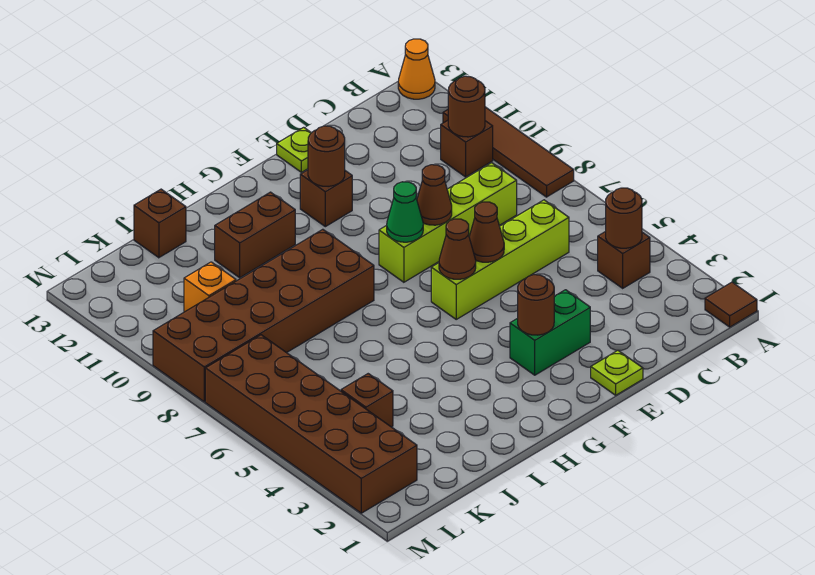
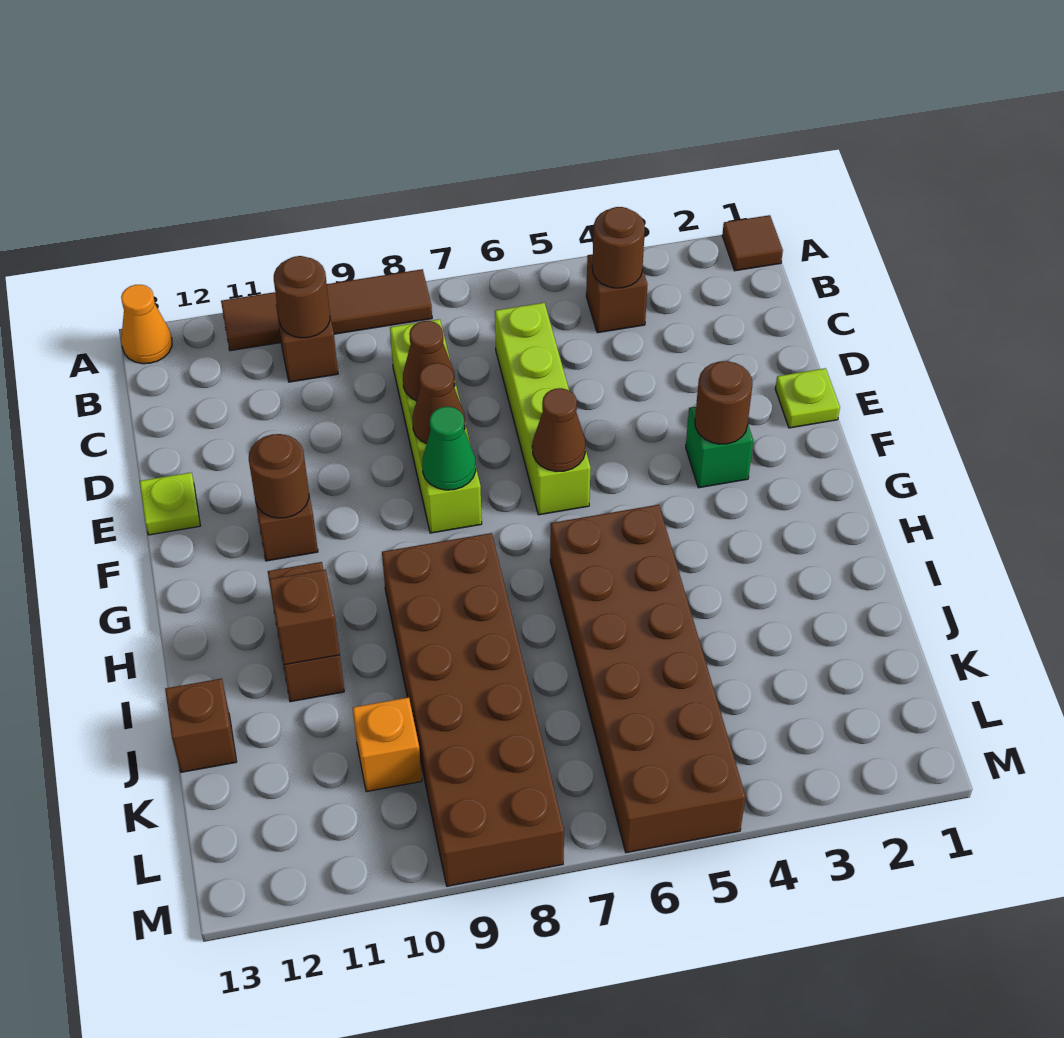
green 1x2 brick [510,290,590,375] -> green 1x1 brick [686,407,753,488]
brown 1x1 cone [469,202,504,262] -> brown 1x1 cone moved to [403,321,455,401]
brown 1x1 brick [341,374,393,427] -> brown 1x1 brick moved to [269,570,340,665]
brown 2x6 brick [205,335,417,513] -> brown 2x6 brick turned to [550,505,746,853]

